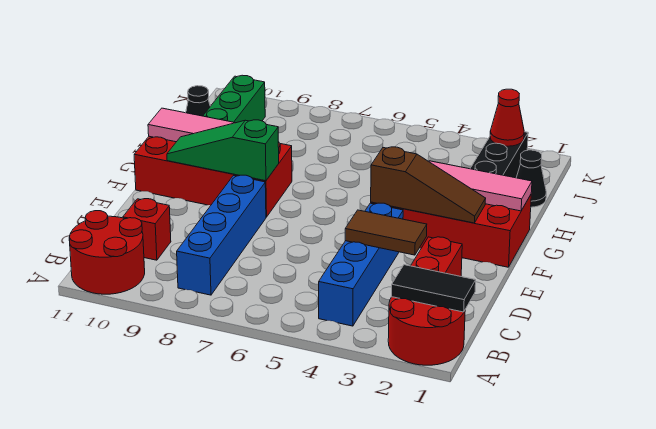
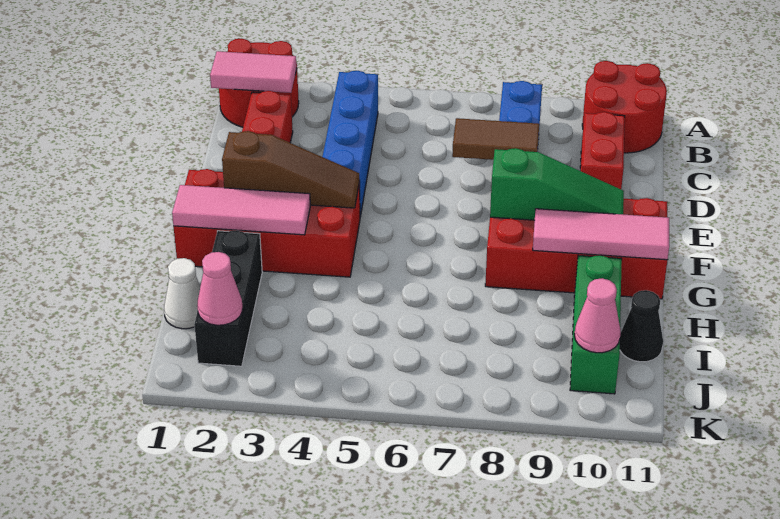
black 1x2 tile [391,265,476,312] -> pink 1x2 tile [210,51,297,93]
red 1x1 brick [123,199,171,260] -> red 1x2 brick [580,112,625,189]
brown 1x2 tile [345,210,427,255] -> brown 1x2 tile moved to [452,118,539,160]
brown 1x3 slope [371,147,486,223] -> brown 1x3 slope turned to [222,131,360,208]
black 1x1 cone [516,150,546,207] -> white 1x1 cone [164,258,200,329]
red 1x1 cone [490,89,524,146] -> pink 1x1 cone [197,252,242,325]
none -> pink 1x1 cone [574,278,621,353]

